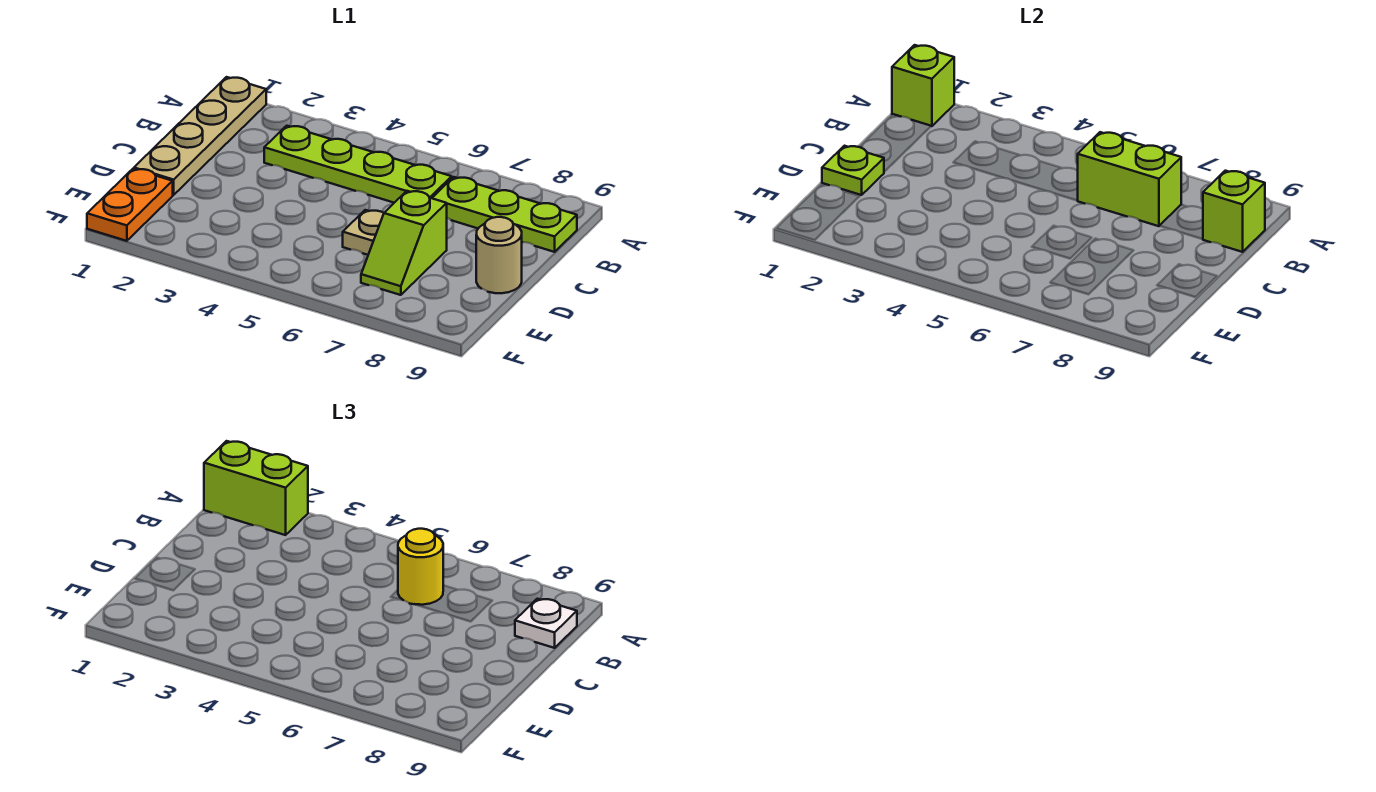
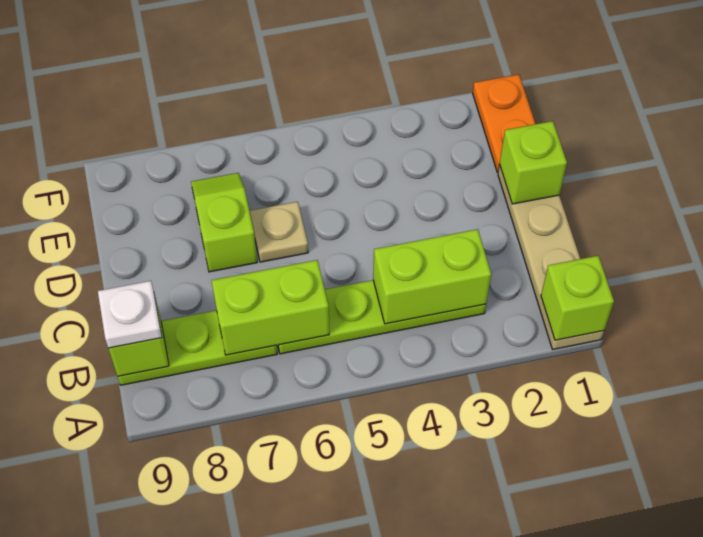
lime 1x2 brick [204,441,308,535] -> lime 1x2 brick moved to [373,229,491,324]
yellow 1x1 round brick [398,529,443,605] -> none
lime 1x1 plate [822,146,884,195] -> lime 1x1 brick [500,121,567,204]
tan 1x1 round brick [476,217,522,293] -> none

